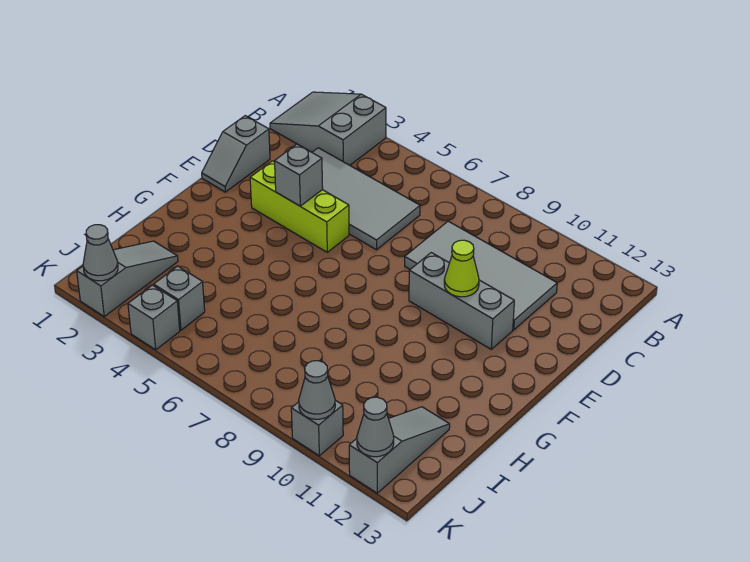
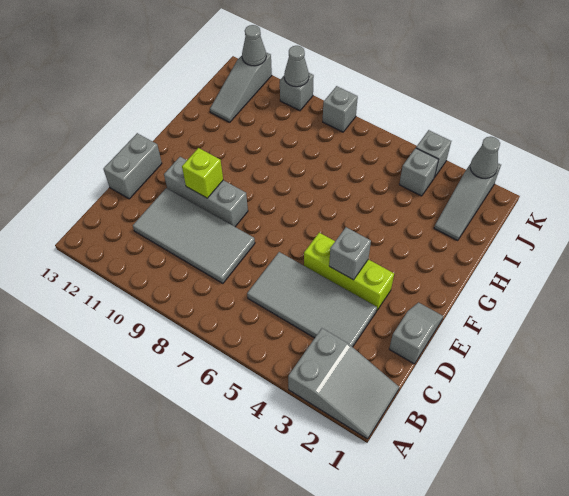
none -> grey 1x2 brick [103,133,162,199]
lime 1x1 cone [444,240,479,297] -> lime 1x1 brick [182,148,223,198]
none -> grey 1x1 brick [323,86,358,132]

